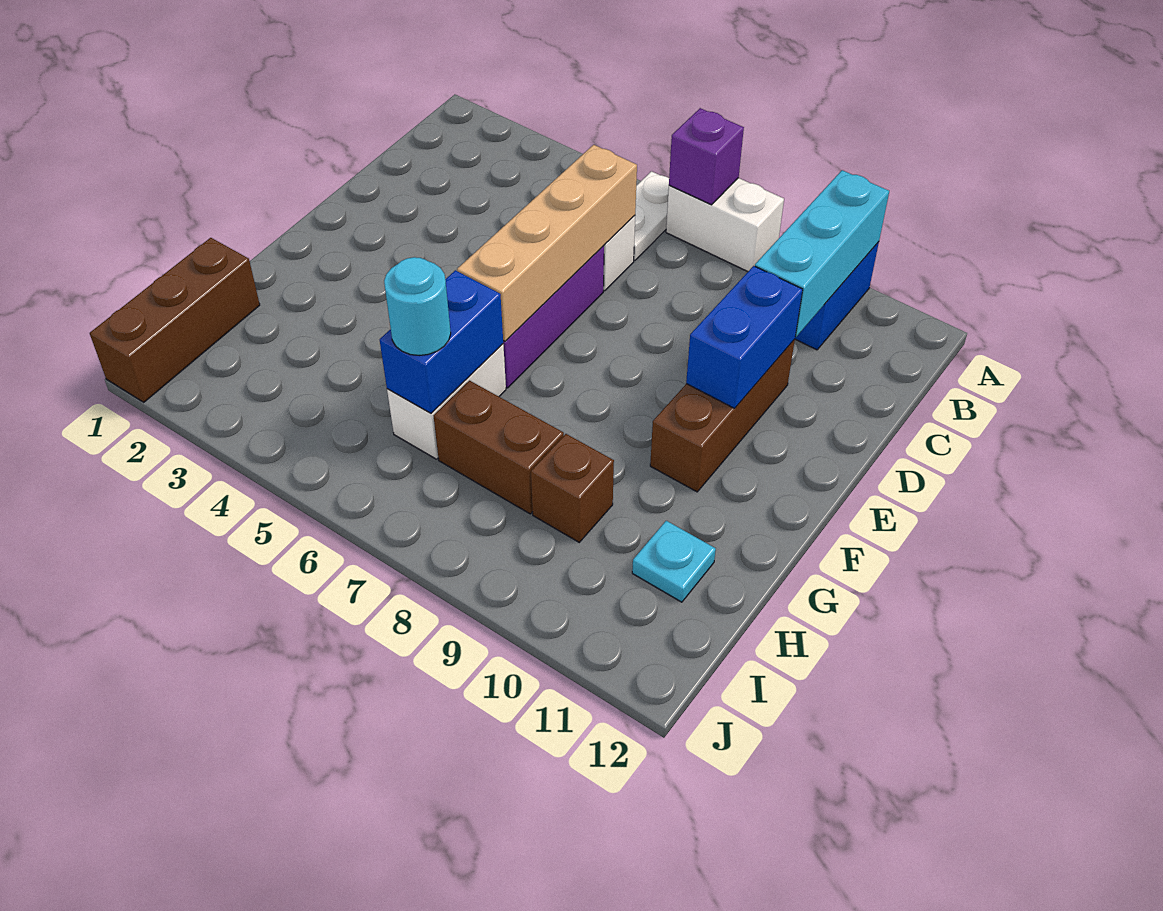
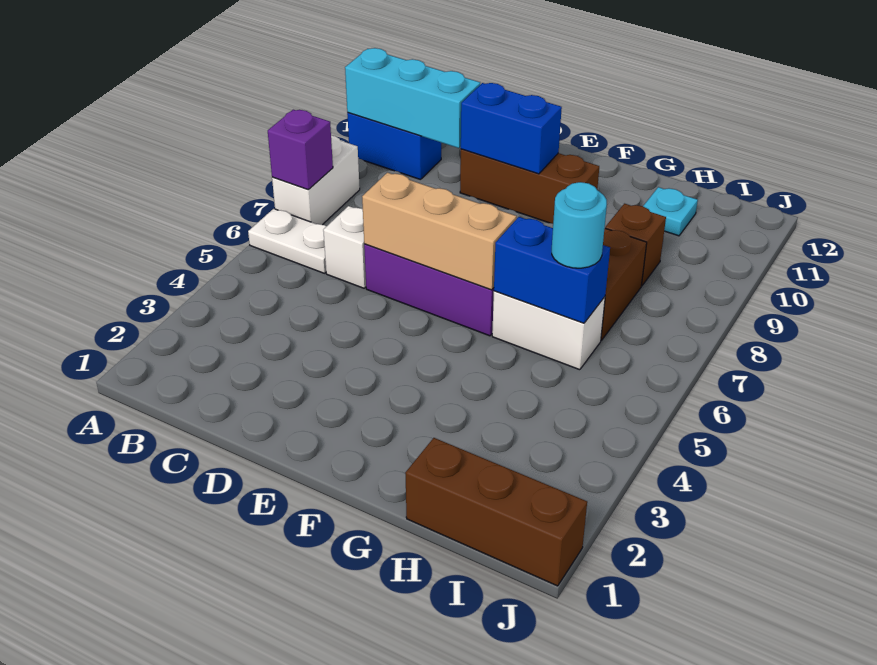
tan 1x4 brick [457,145,637,341] -> tan 1x3 brick [362,173,517,290]

